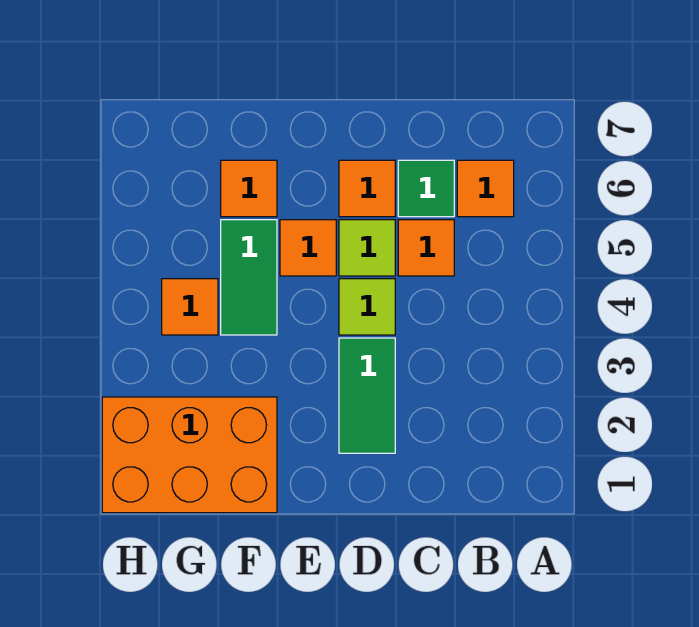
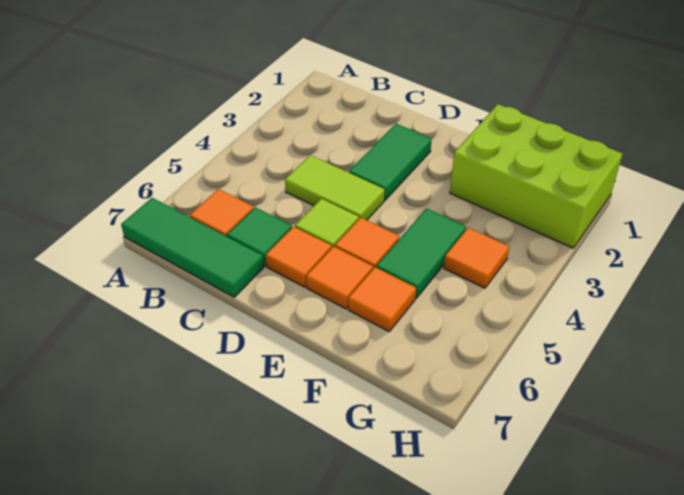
none -> green 1x3 tile [121,198,263,297]
orange 1x1 tile [398,220,454,276] -> orange 1x1 tile moved to [306,246,373,309]
lime 1x1 tile [339,279,395,335] -> lime 1x2 tile [285,155,384,220]
orange 2x3 brick [102,397,277,513] -> lime 2x3 brick [450,104,622,248]

